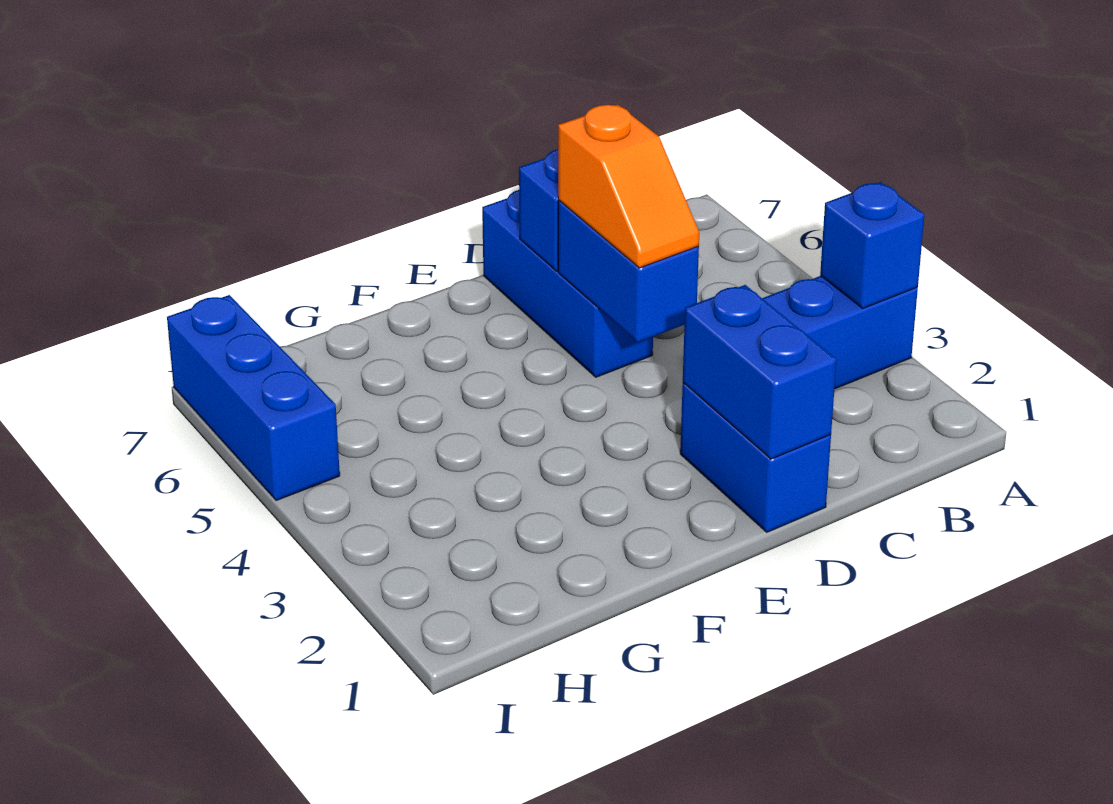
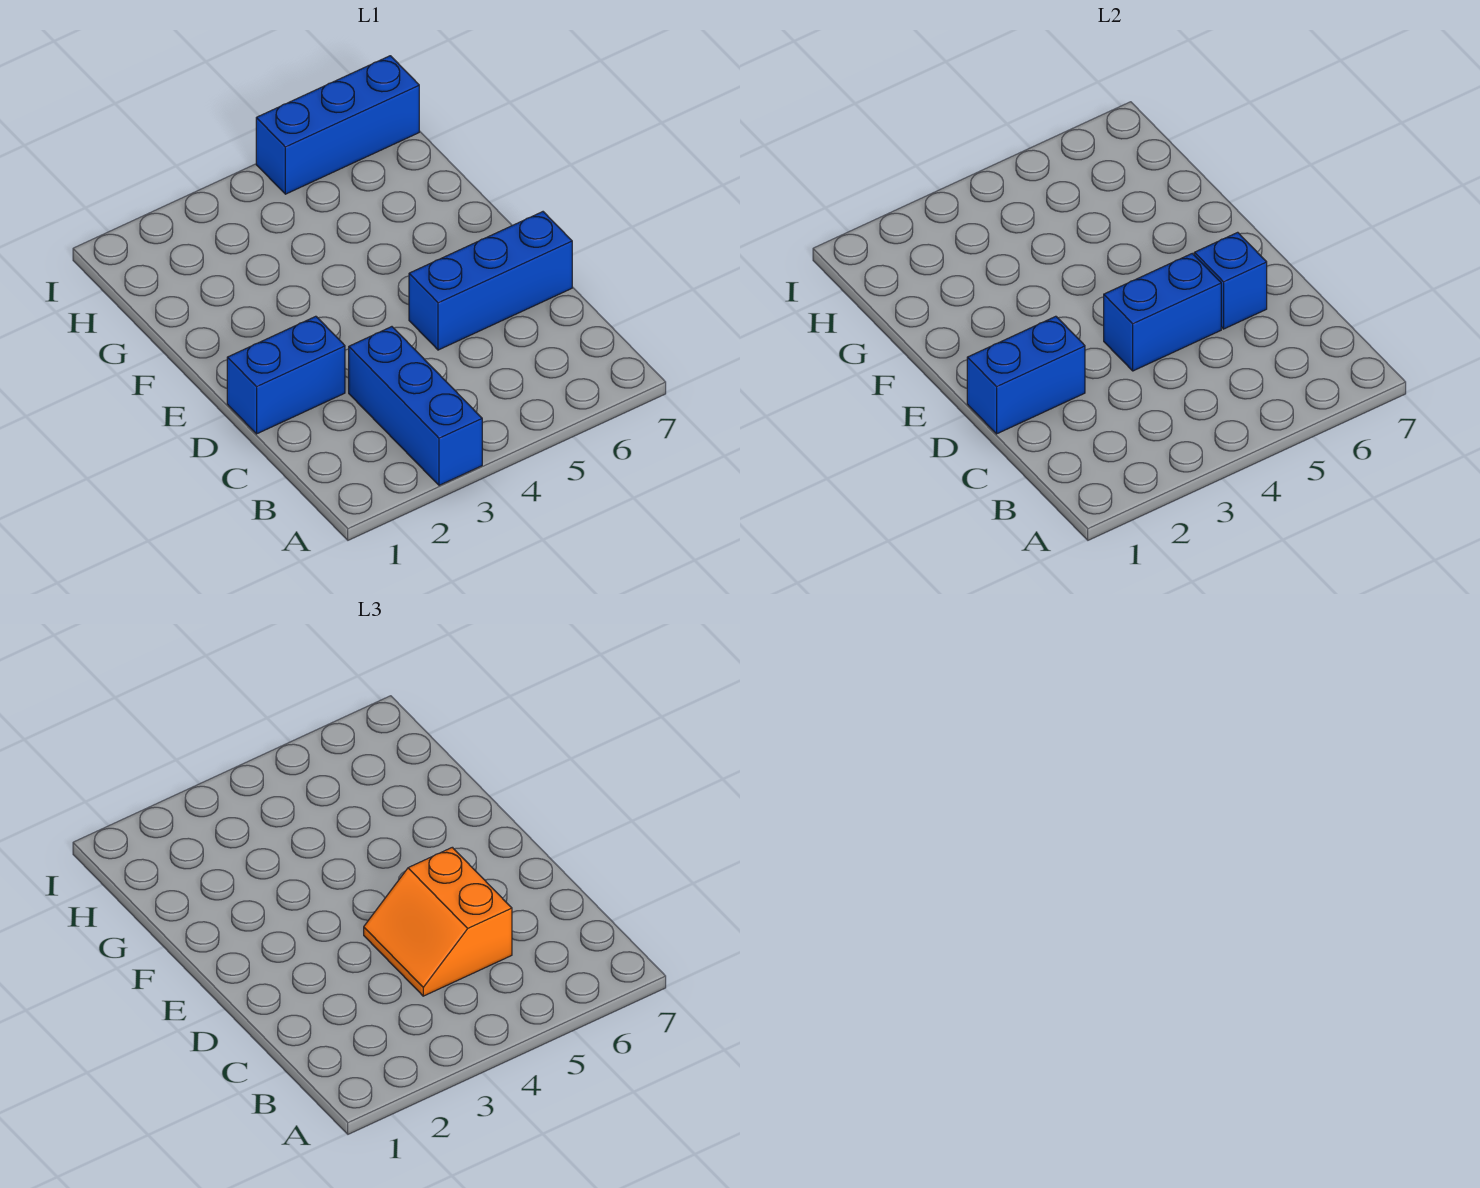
blue 1x1 brick [820,182,924,308] -> none
orange 1x2 slope [558,105,699,268] -> orange 2x2 slope [364,847,512,996]

